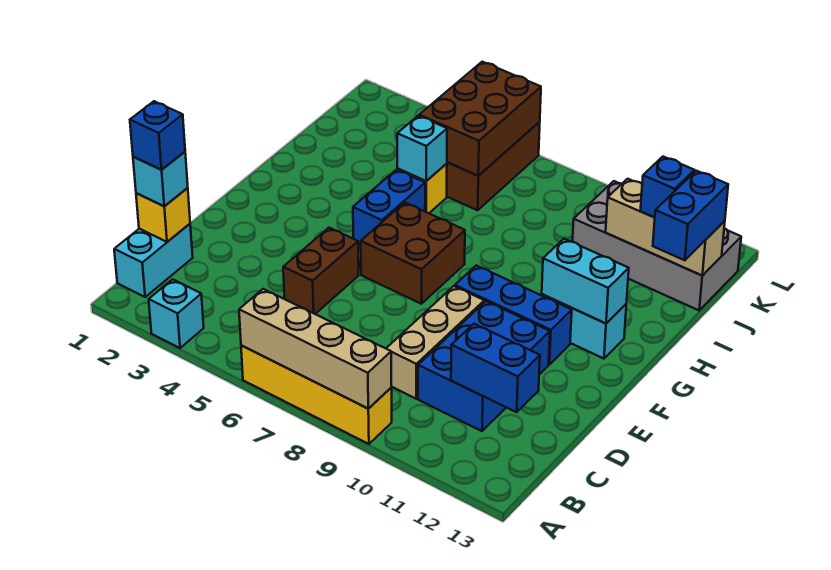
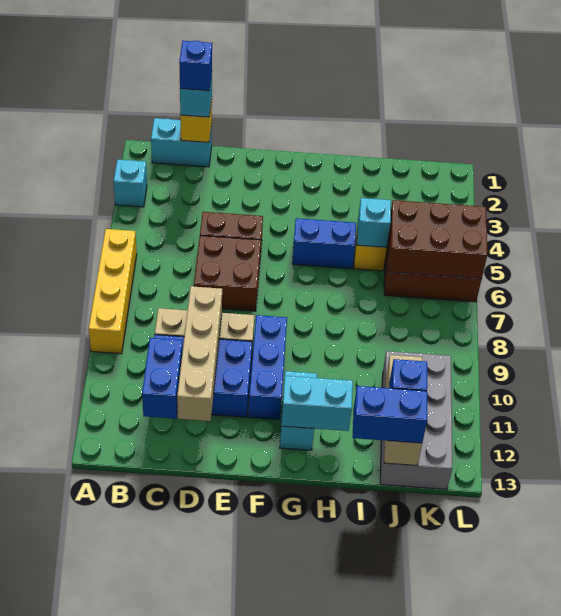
tan 1x4 brick [239,289,392,409] -> tan 1x4 brick moved to [177,286,222,421]
brown 2x2 brick [361,203,465,304] -> brown 2x2 brick moved to [194,236,261,311]
cyan 1x2 brick [542,239,629,323] -> cyan 1x2 brick turned to [281,376,353,431]

